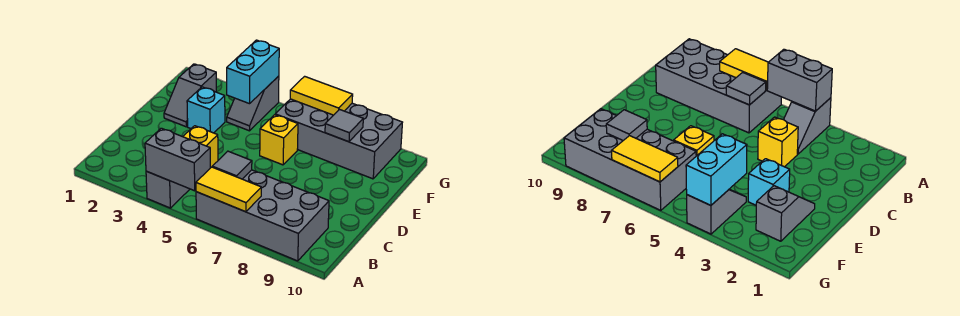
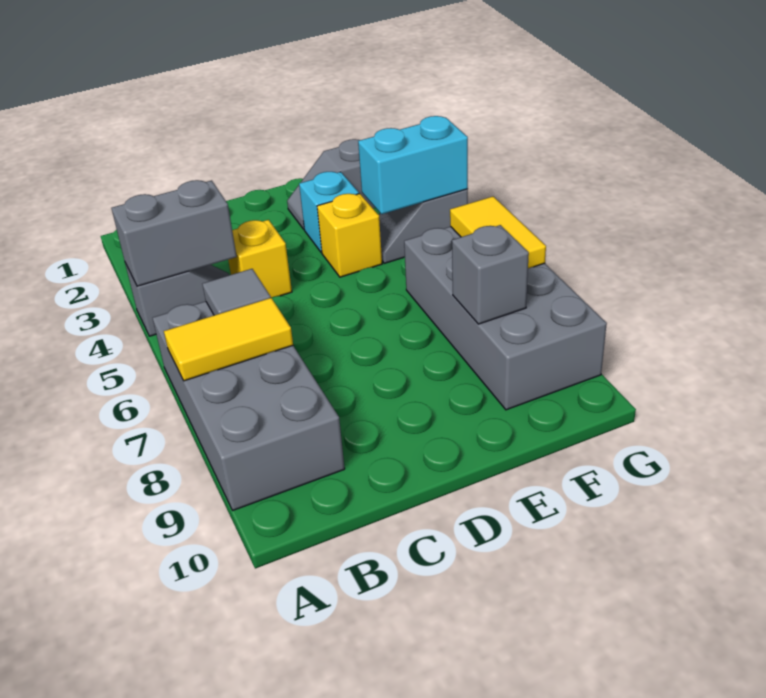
grey 1x2 brick [145,128,210,191] -> grey 1x2 brick turned to [111,180,237,286]
yellow 1x2 tile [196,167,261,212] -> yellow 1x2 tile turned to [164,298,293,381]
yellow 1x1 brick [260,115,298,165] -> yellow 1x1 brick moved to [317,194,382,277]
grey 1x1 tile [325,110,363,142] -> grey 1x1 brick [452,225,529,324]

